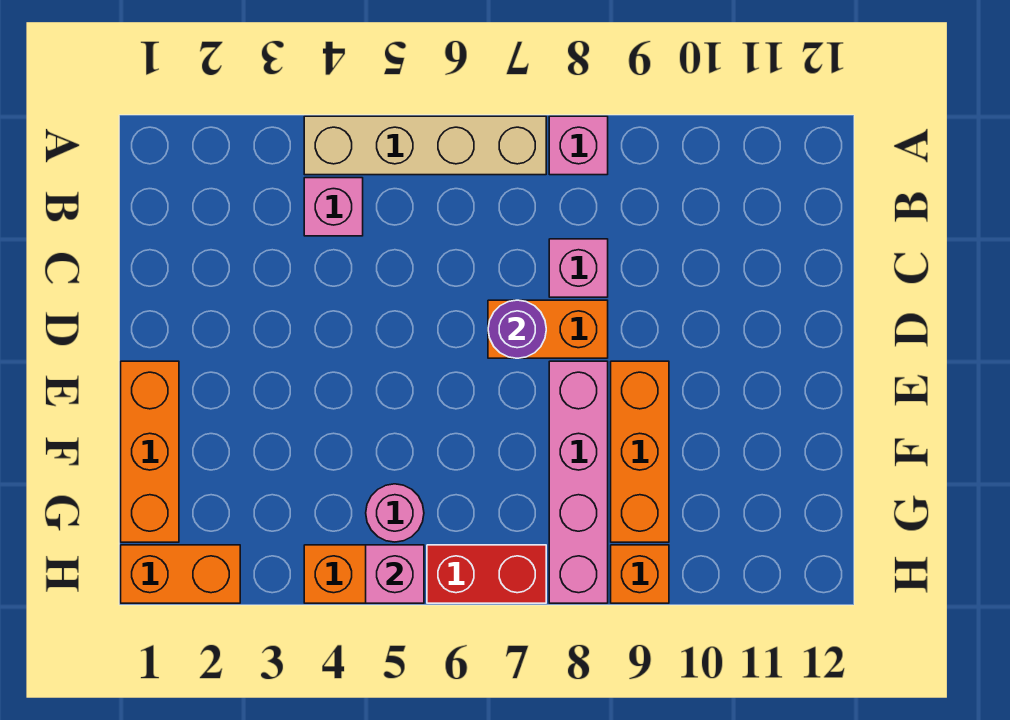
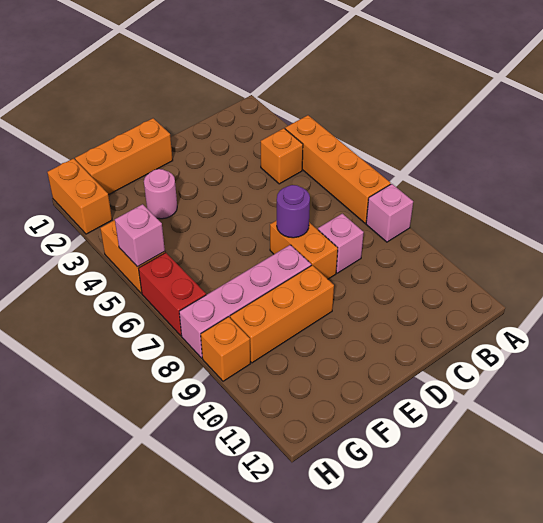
tan 1x4 brick [304,116,546,175] -> orange 1x4 brick [285,115,391,223]
pink 1x1 brick [304,178,363,236] -> orange 1x1 brick [261,128,303,184]
pink 1x1 round brick [366,484,424,542] -> pink 1x1 round brick moved to [144,169,177,219]

